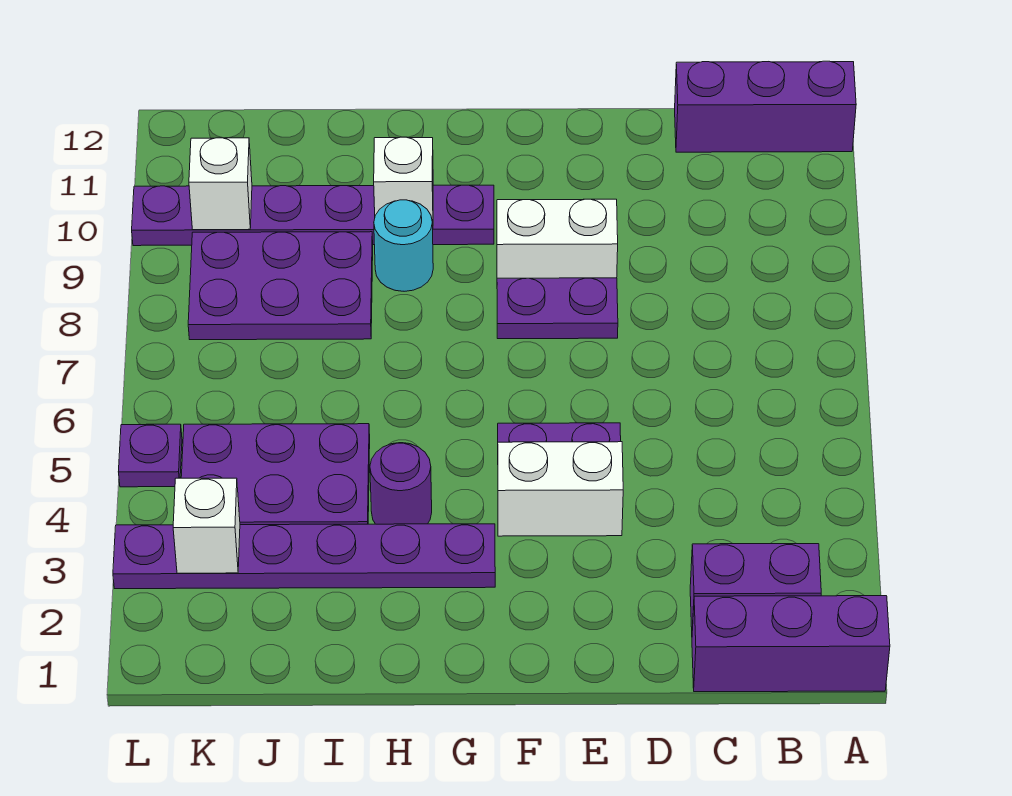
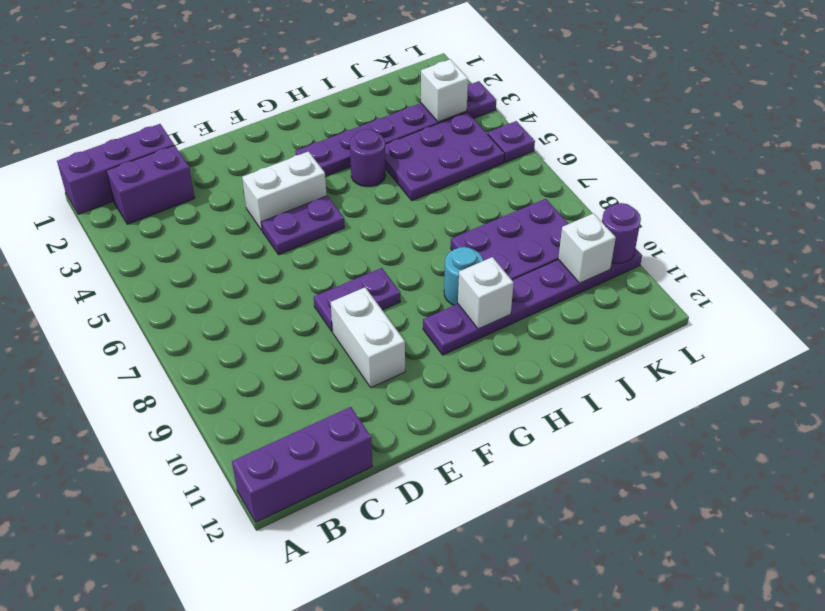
white 1x2 brick [497,199,618,278] -> white 1x2 brick turned to [331,287,405,388]
none -> purple 1x1 round brick [602,203,641,264]

